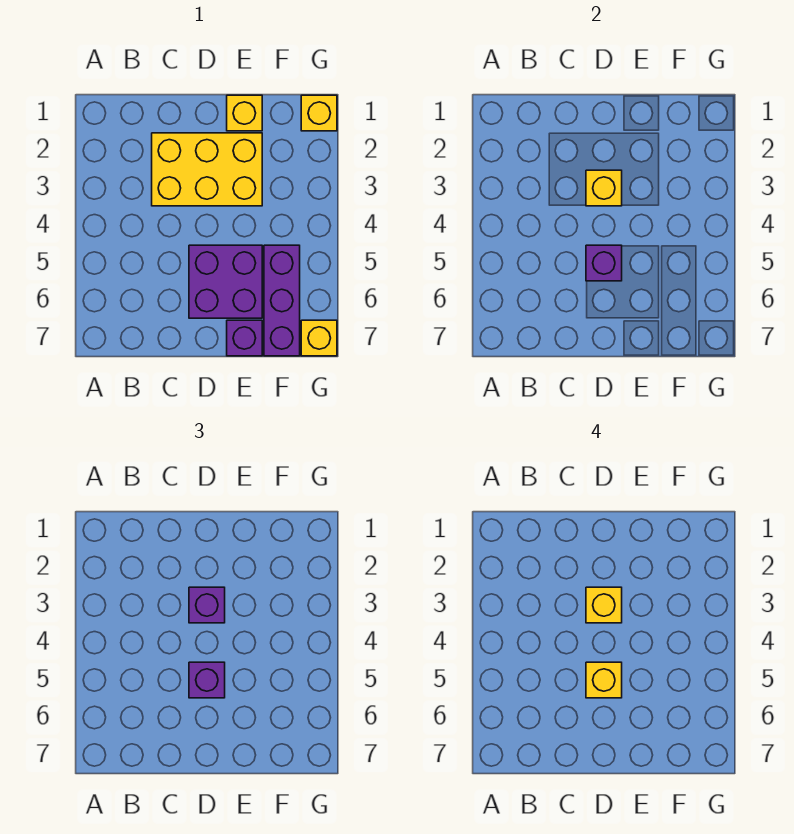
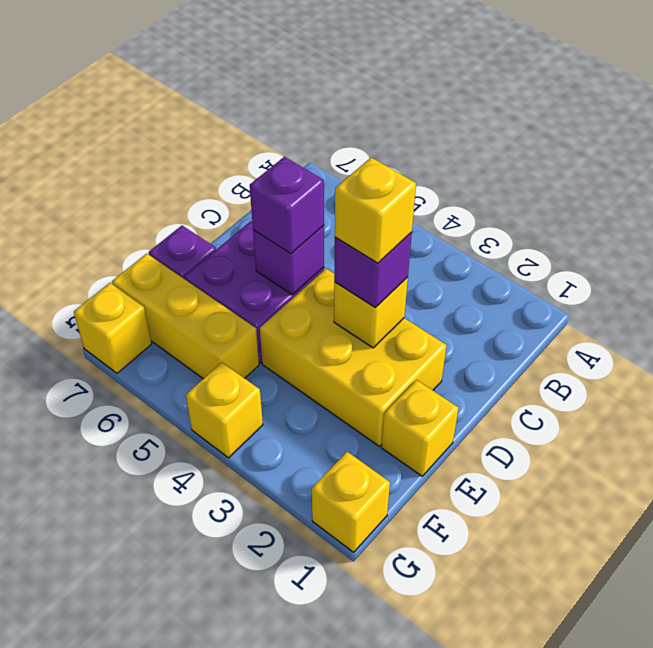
yellow 2x3 brick [152,133,262,206] -> yellow 2x3 brick turned to [260,269,447,446]
yellow 1x1 brick [586,662,622,698] -> yellow 1x1 brick moved to [186,362,263,458]
purple 1x3 brick [264,245,300,356] -> yellow 1x3 brick [112,253,259,379]

